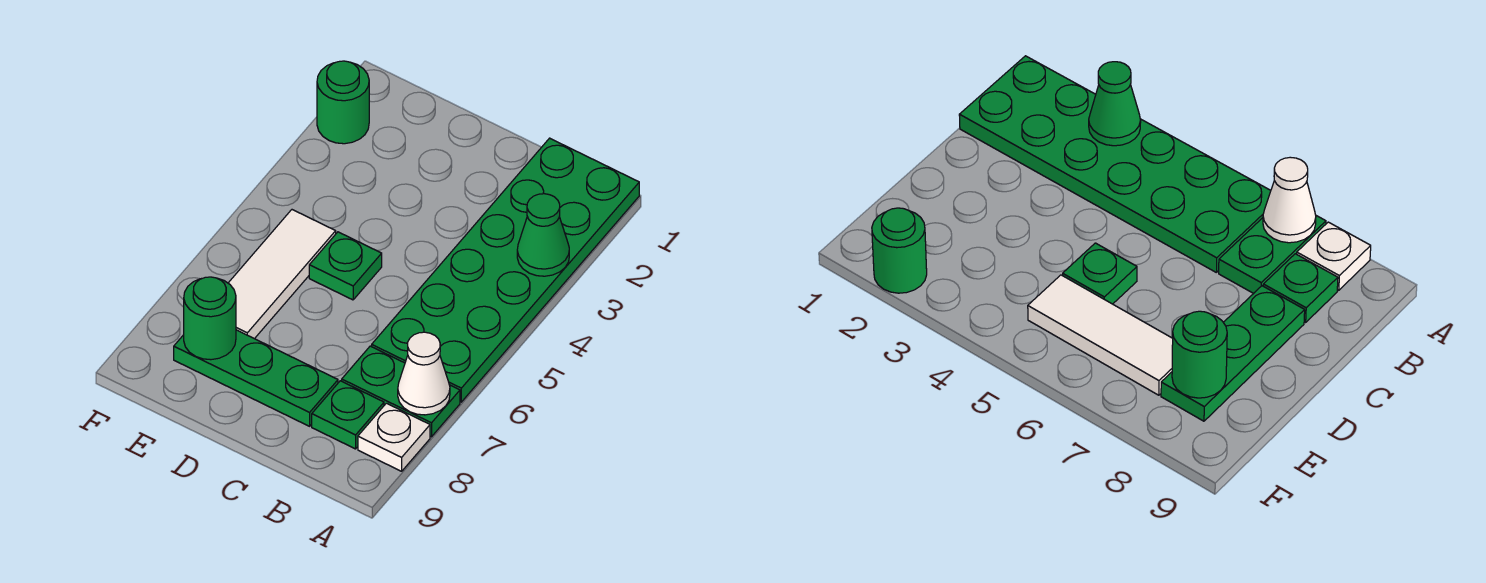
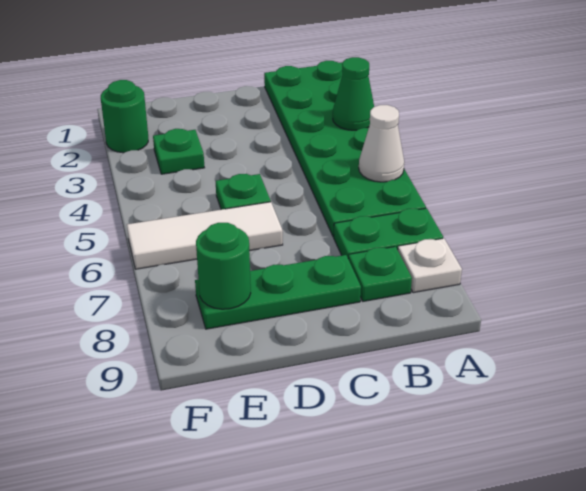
white 1x1 cone [398,332,450,415] -> white 1x1 cone moved to [359,105,404,182]
none -> green 1x1 plate [153,129,204,174]
white 1x3 tile [228,210,336,339] -> white 1x3 tile turned to [127,202,283,269]

